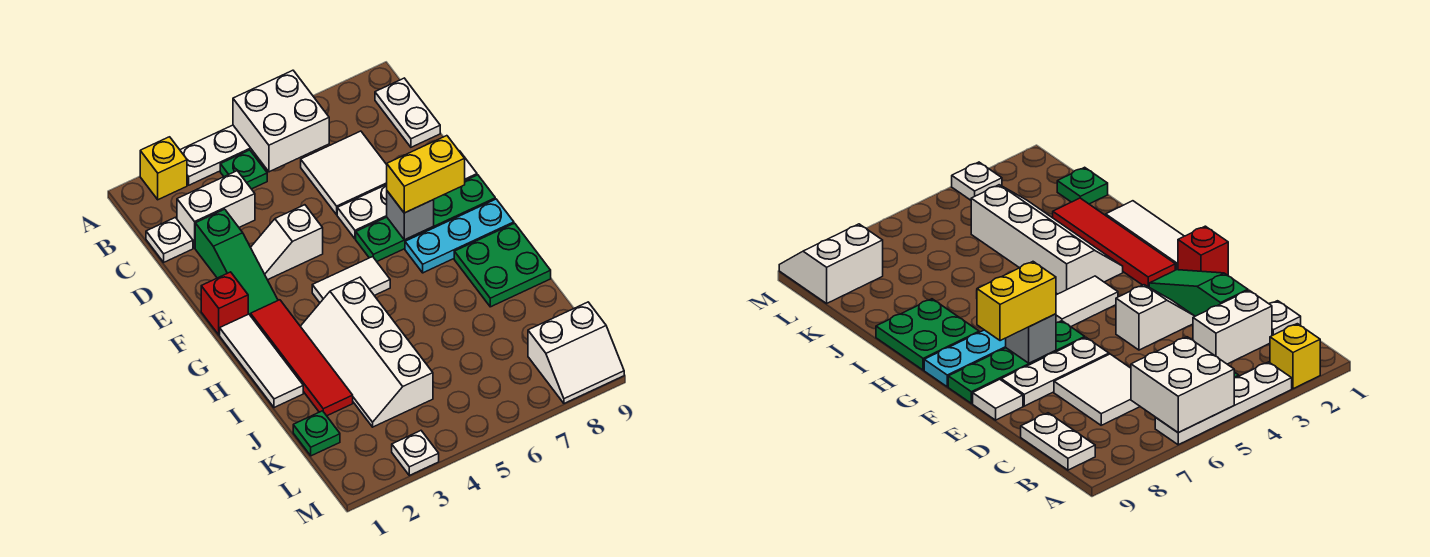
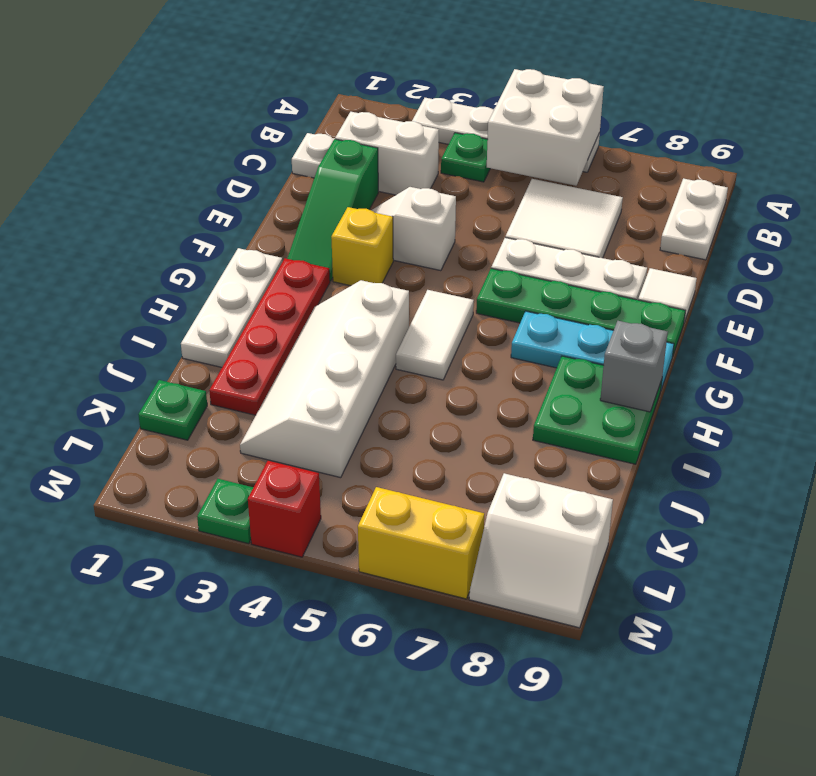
yellow 1x1 brick [140,137,187,200] -> yellow 1x1 brick moved to [331,207,393,286]
red 1x1 brick [201,272,248,335] -> red 1x1 brick moved to [248,461,321,557]
grey 1x1 brick [387,191,434,240] -> grey 1x1 brick moved to [600,321,668,412]
yellow 1x2 brick [387,136,465,213] -> yellow 1x2 brick moved to [358,487,484,599]
white 1x3 tile [220,314,303,408] -> white 1x3 plate [181,248,283,367]
red 1x4 tile [251,300,353,416] -> red 1x4 plate [209,258,330,415]
white 1x2 tile [312,257,390,303] -> white 1x2 tile turned to [396,290,474,380]
white 1x1 plate [392,431,439,475] -> green 1x1 plate [197,479,253,544]

